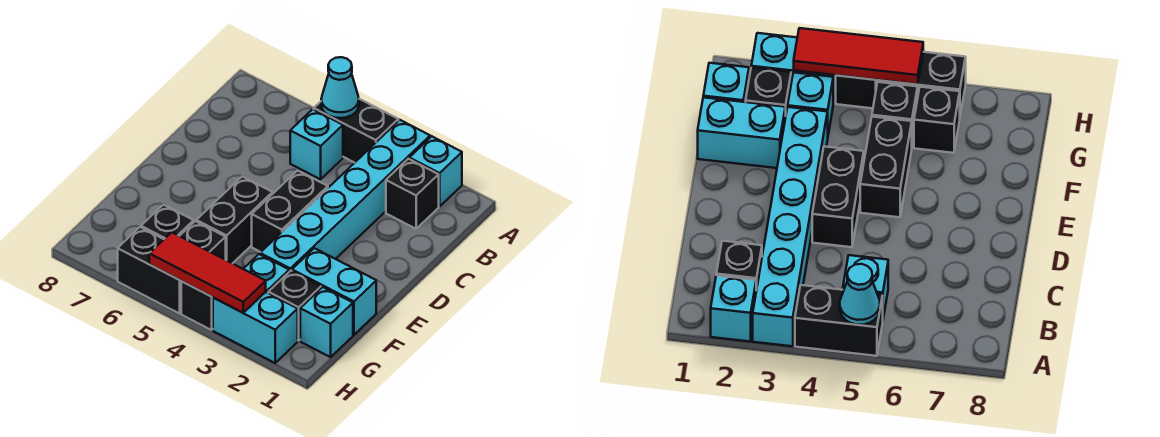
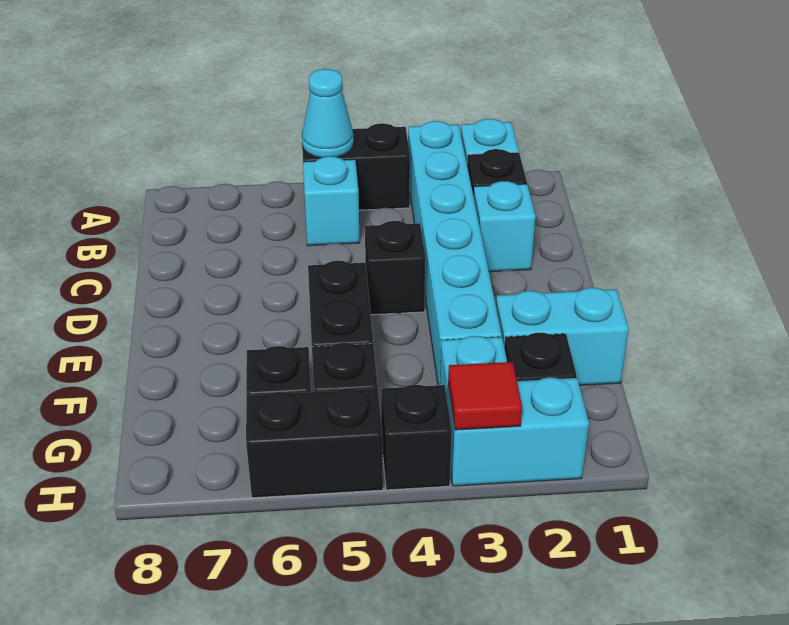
black 1x2 brick [252,170,328,252] -> black 1x1 brick [365,221,426,315]
cyan 1x1 brick [300,287,353,357] -> cyan 1x1 brick moved to [474,181,536,272]
red 1x3 tile [149,232,266,313] -> red 1x1 tile [448,362,522,430]

